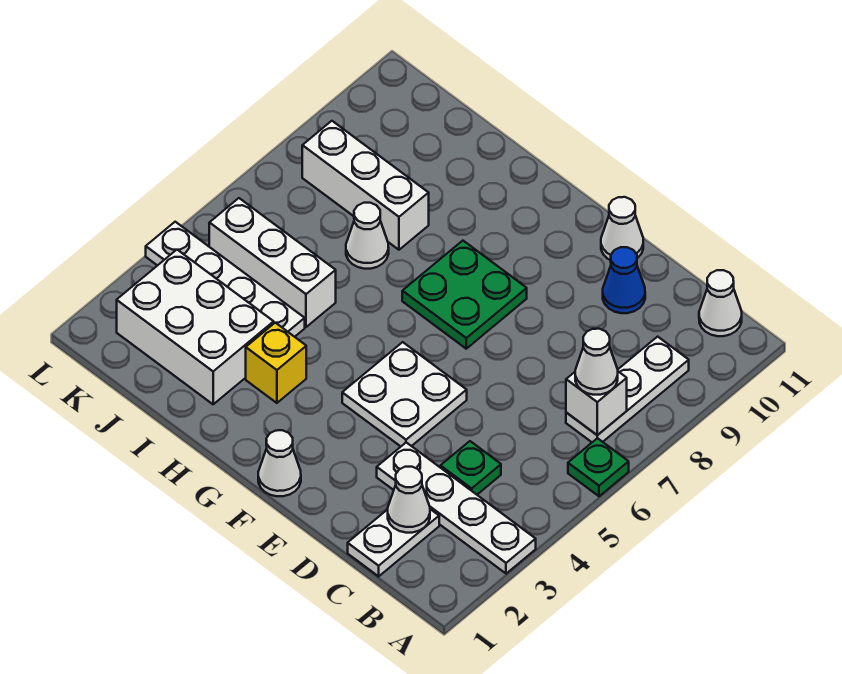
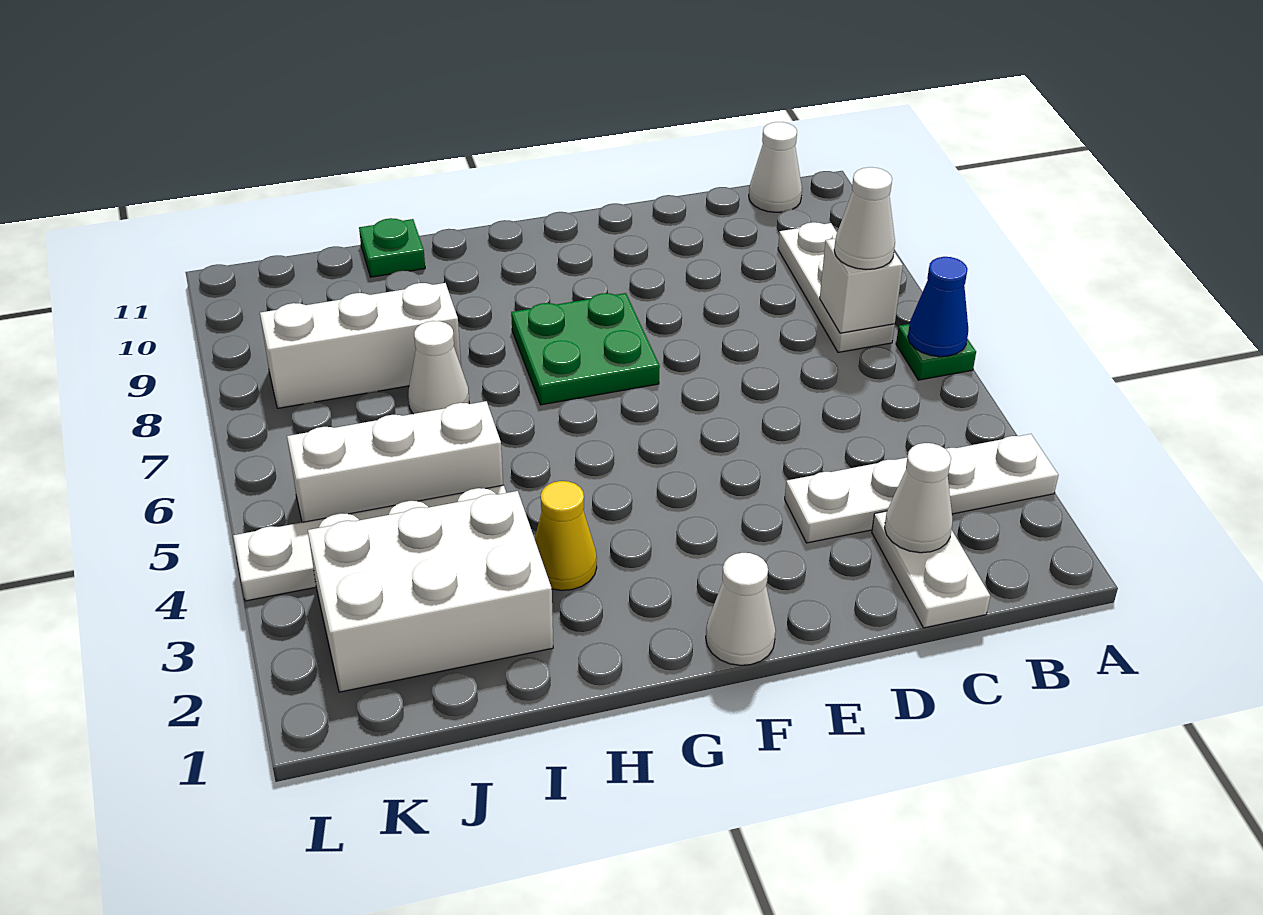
green 1x1 plate [440,441,501,495] -> green 1x1 plate moved to [359,218,425,277]
blue 1x1 cone [603,247,645,313] -> blue 1x1 cone moved to [908,257,968,357]
white 2x2 plate [342,342,467,446] -> none
white 1x1 cone [601,197,643,260] -> none
yellow 1x1 brick [246,323,306,403] -> yellow 1x1 cone [535,481,597,590]

